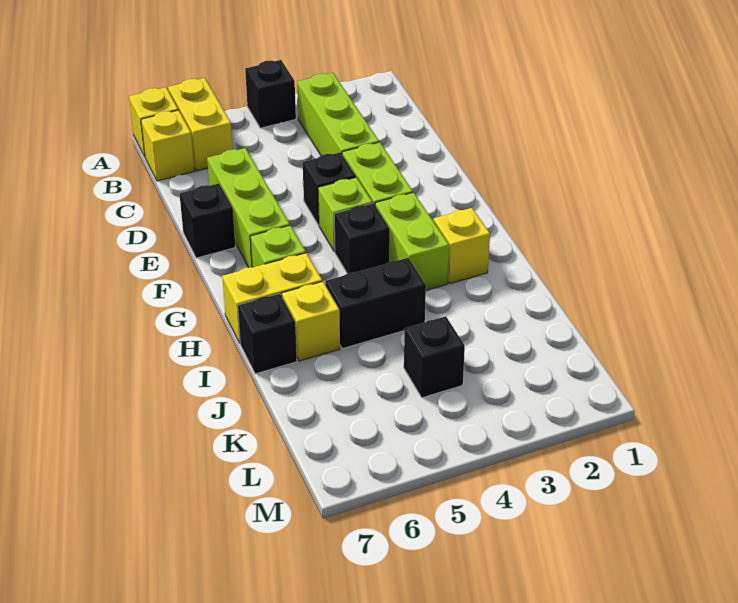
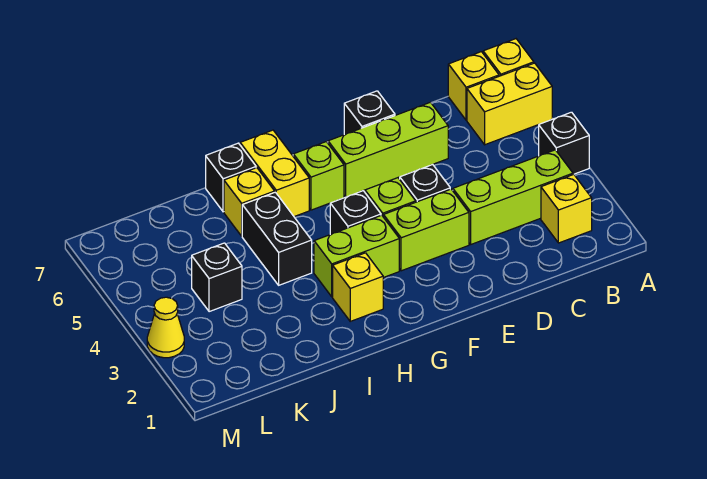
none -> yellow 1x1 brick [541,174,592,243]
none -> yellow 1x1 cone [147,297,184,358]

